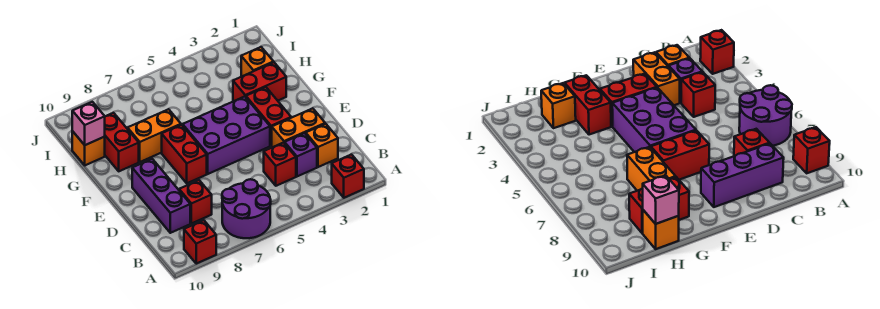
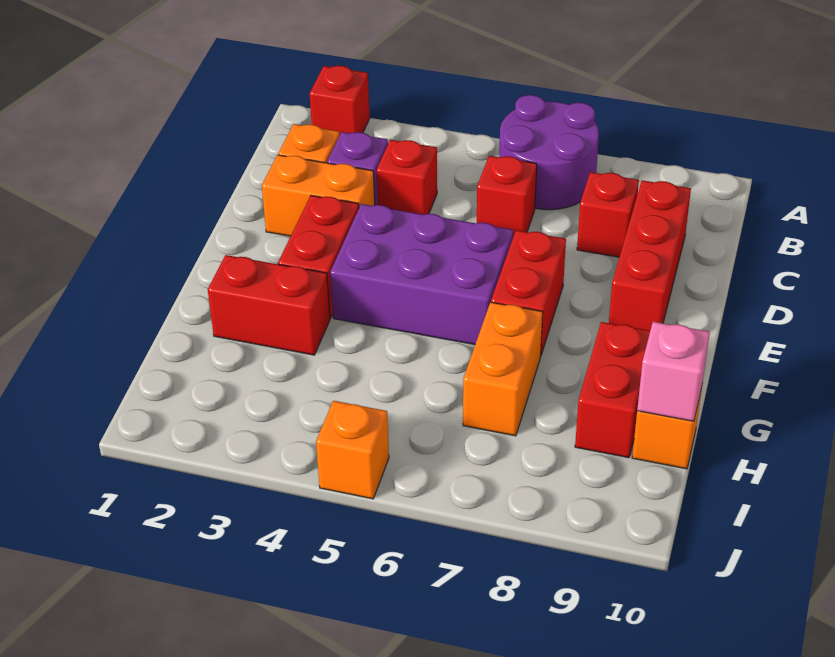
red 1x1 brick [184,220,216,264] -> red 1x1 brick moved to [477,156,537,237]
purple 1x3 brick [132,159,190,233] -> red 1x3 brick [609,180,691,331]
orange 1x2 brick [128,109,181,162] -> orange 1x2 brick turned to [463,302,543,436]
orange 1x1 brick [241,47,273,76] -> orange 1x1 brick moved to [316,401,389,499]

